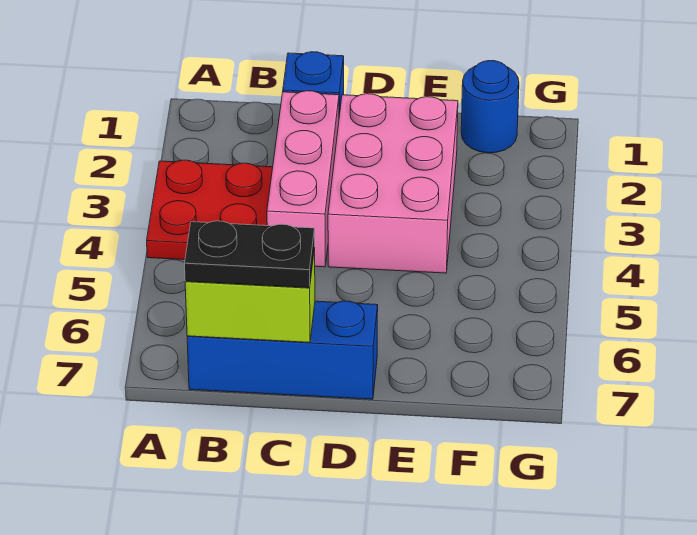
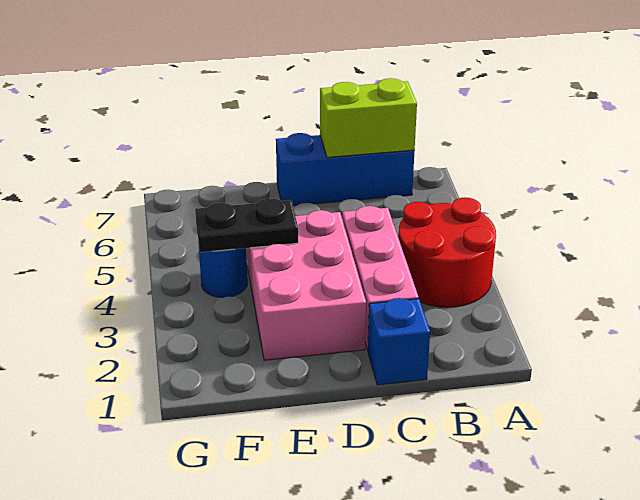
red 2x2 plate [147,160,273,260] -> red 2x2 round brick [399,197,496,307]
black 1x2 plate [185,221,315,288] -> black 1x2 plate moved to [195,198,298,252]
blue 1x1 round brick [461,61,519,153] -> blue 1x1 round brick moved to [198,242,248,297]

